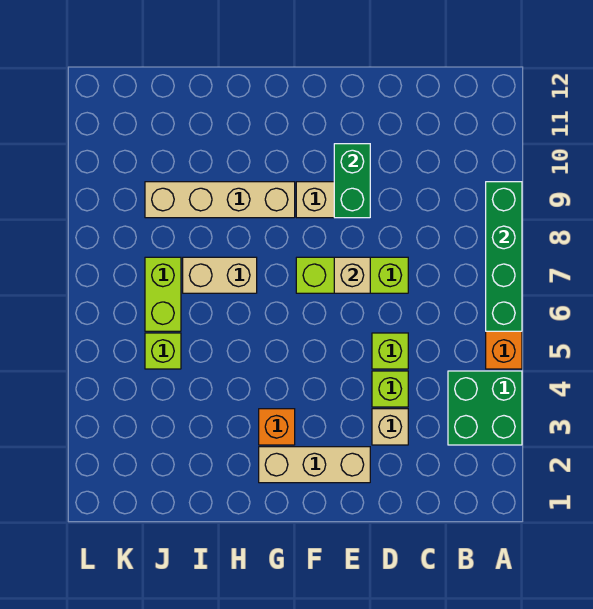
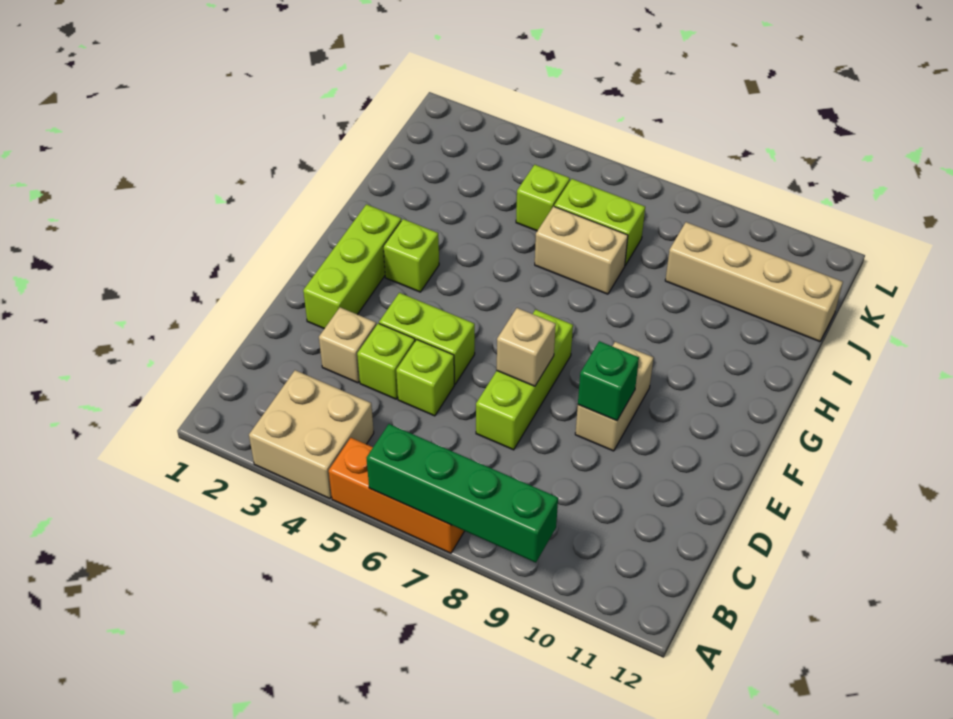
green 2x2 brick [448,371,522,445] -> tan 2x2 brick [249,370,374,499]
tan 1x3 brick [259,447,370,483] -> lime 1x3 brick [303,204,401,329]
none -> lime 1x2 brick [379,293,475,384]
green 1x2 brick [334,144,370,218] -> green 1x1 brick [578,341,639,421]
orange 1x1 brick [259,409,295,445] -> lime 1x1 brick [384,219,439,292]
tan 1x4 brick [145,182,295,218] -> tan 1x4 brick turned to [665,222,843,342]
tan 1x2 brick [183,257,257,293] -> tan 1x2 brick turned to [535,206,628,294]

